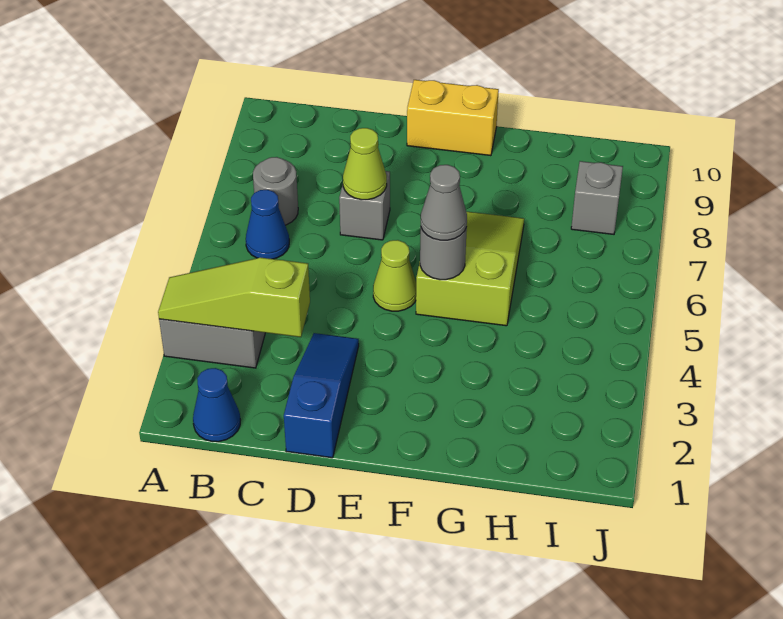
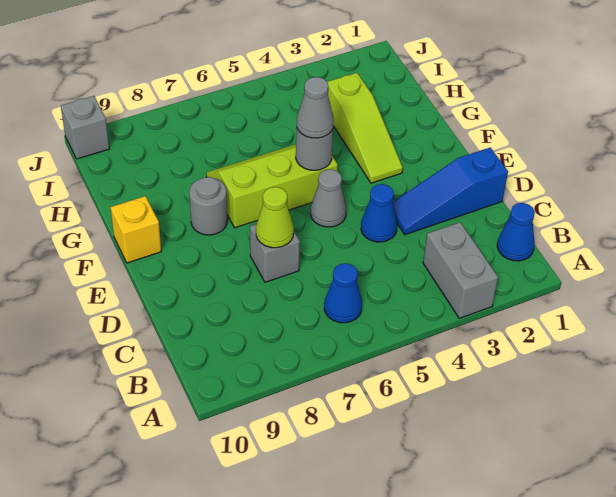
lime 1x3 slope [158,258,310,337] -> lime 1x3 slope moved to [328,73,403,183]
grey 1x1 round brick [253,157,298,225] -> grey 1x1 round brick moved to [189,177,227,235]
none -> blue 1x1 cone [361,184,397,242]
lime 1x1 cone [373,240,416,311] -> grey 1x1 cone [311,169,346,227]
yellow 1x2 brick [407,80,499,156] -> yellow 1x1 brick [110,196,161,263]
lime 2x3 slope [416,212,524,326] -> lime 2x3 slope turned to [206,144,338,228]
grey 1x1 brick [571,161,623,234] -> grey 1x1 brick moved to [61,96,109,159]

